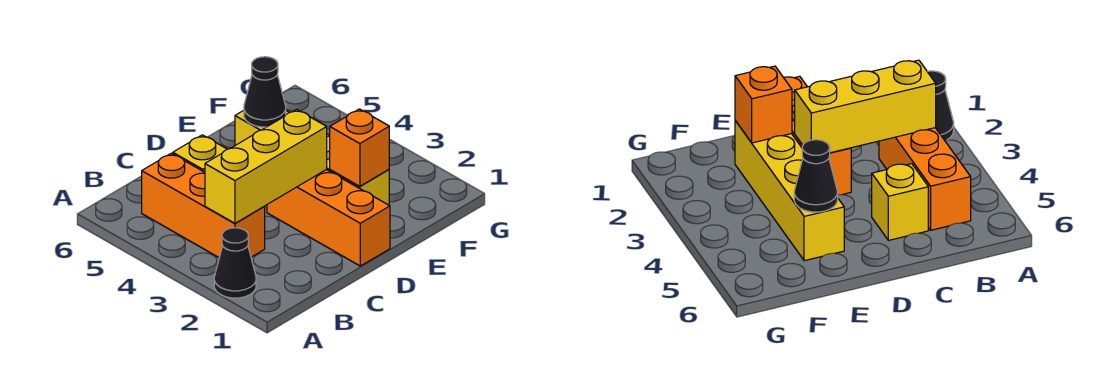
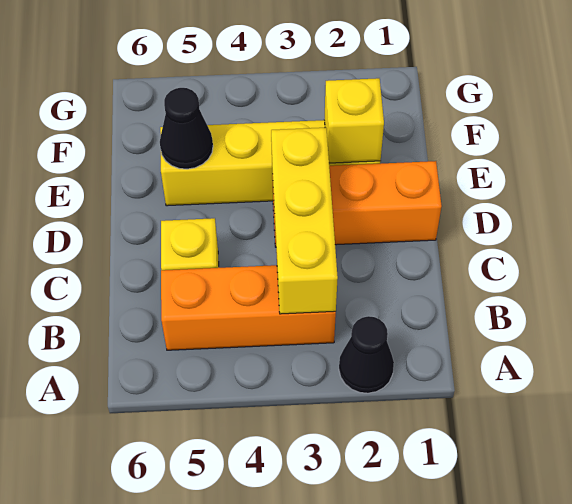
orange 1x1 brick [330,109,389,186] -> yellow 1x1 brick [324,78,384,163]

